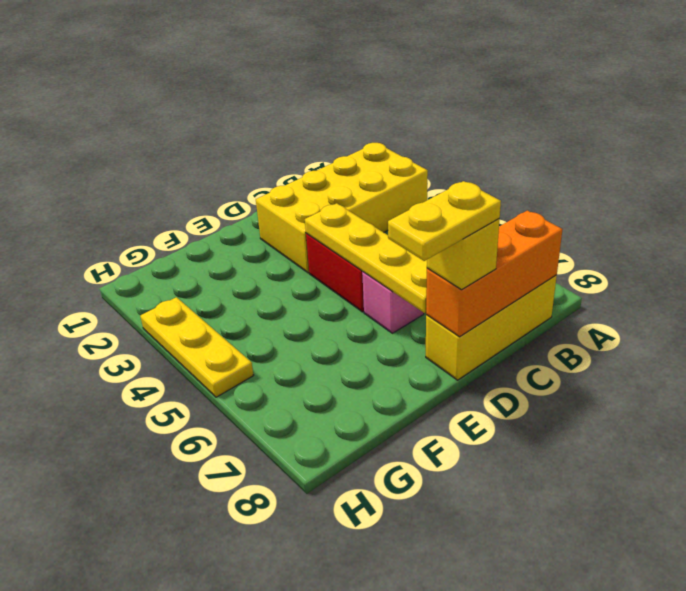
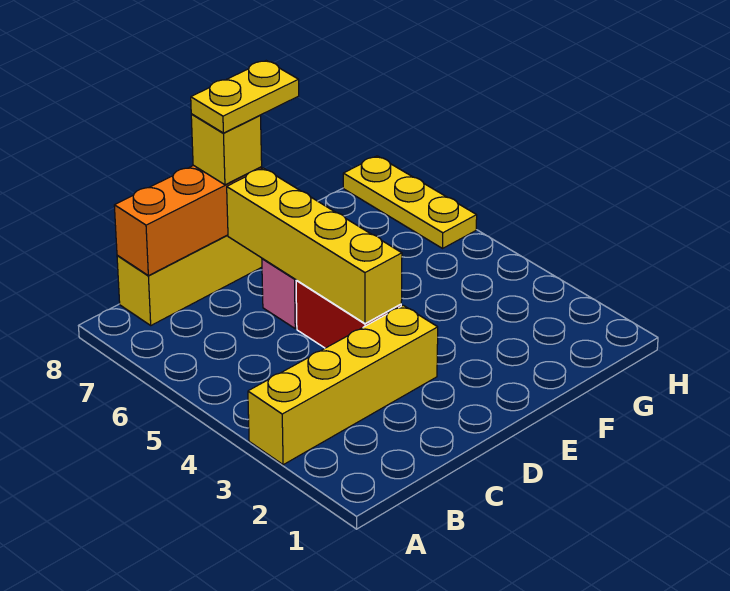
yellow 2x4 brick [256,143,428,273] -> yellow 1x4 brick [248,305,438,465]
yellow 1x4 plate [305,203,427,313] -> yellow 1x4 brick [227,168,402,323]
yellow 1x3 plate [140,297,254,397] -> yellow 1x3 plate moved to [343,156,477,248]

